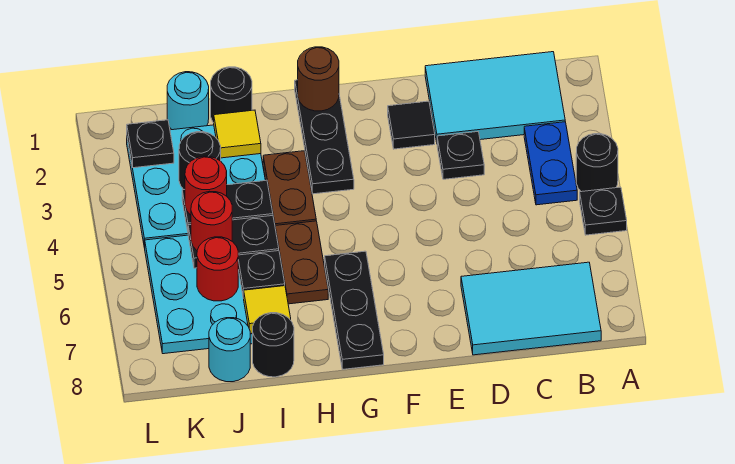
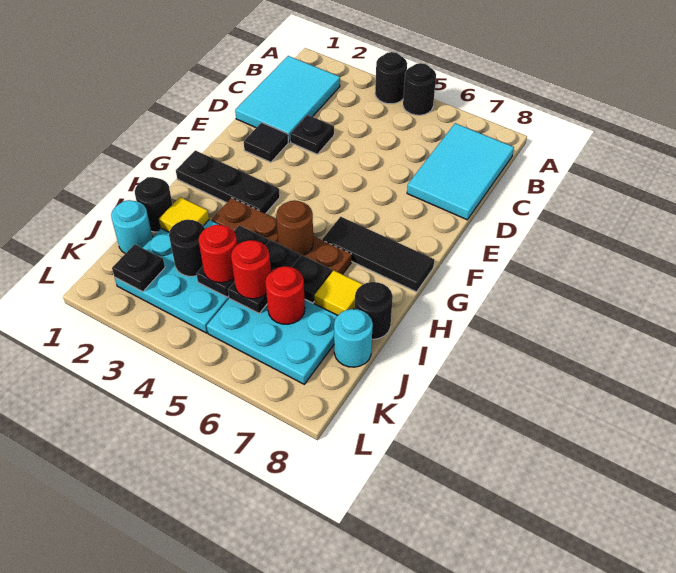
black 1x1 plate [580,187,627,235] -> black 1x1 round brick [403,63,436,115]
blue 1x2 plate [524,122,577,205] -> none
brown 1x1 round brick [298,47,339,111] -> brown 1x1 round brick moved to [276,200,313,256]
black 1x3 plate [325,251,384,369] -> black 1x3 tile [322,217,434,292]

